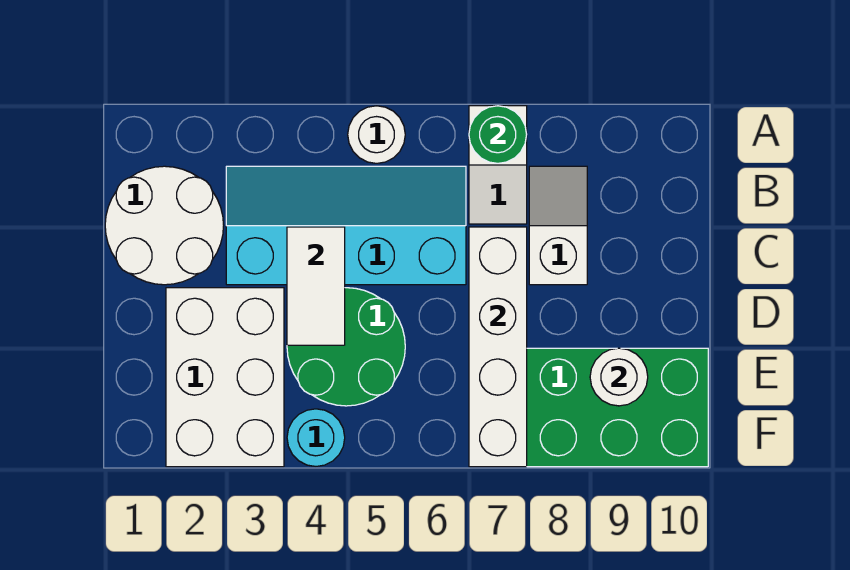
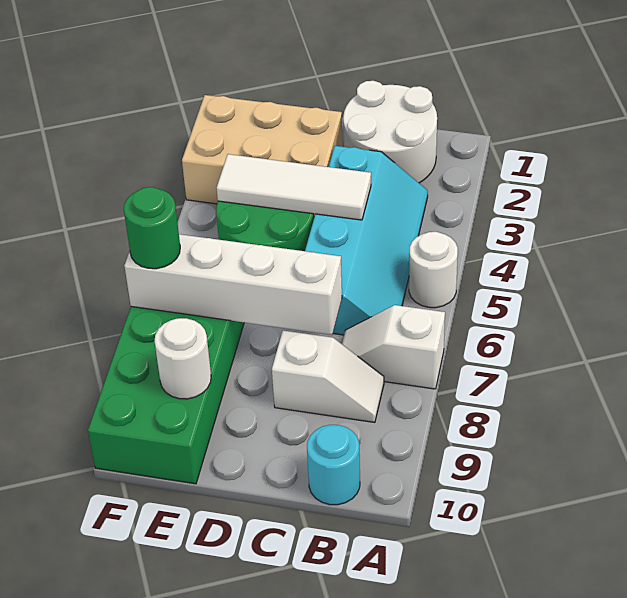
green 1x1 round brick [469,106,527,163] -> green 1x1 round brick moved to [124,187,180,269]
white 1x2 tile [287,227,345,345] -> white 1x3 tile [217,154,371,220]
white 2x3 brick [166,288,284,467] -> tan 2x3 brick [182,95,343,217]
cyan 1x1 round brick [287,409,345,466] -> cyan 1x1 round brick moved to [307,425,360,505]

